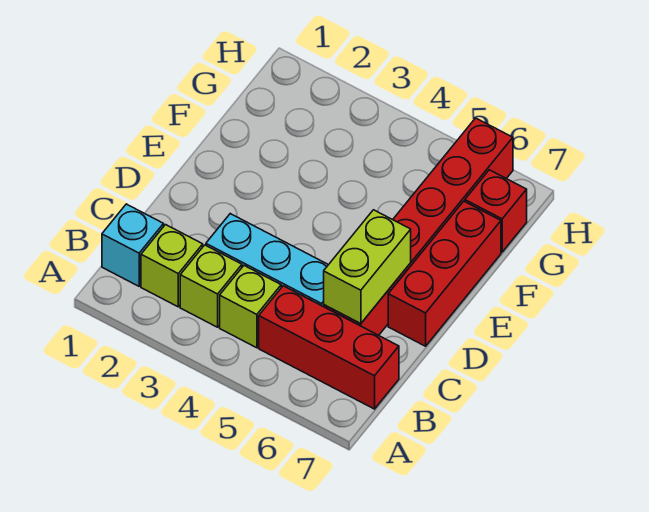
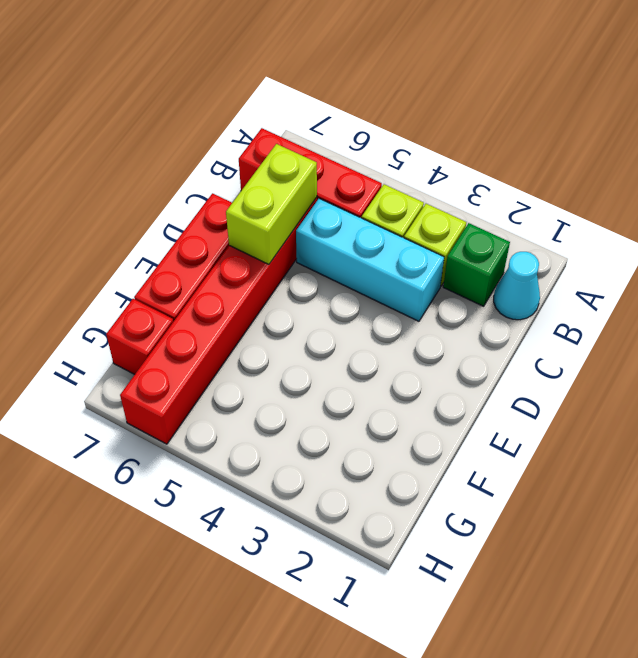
cyan 1x1 brick [102,204,164,286] -> cyan 1x1 cone [494,252,540,320]
lime 1x1 brick [141,225,203,307] -> green 1x1 brick [443,223,510,306]

